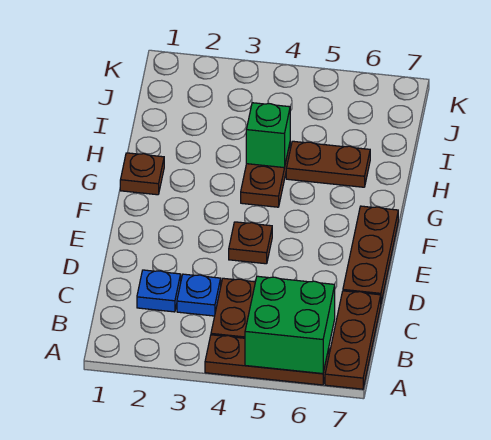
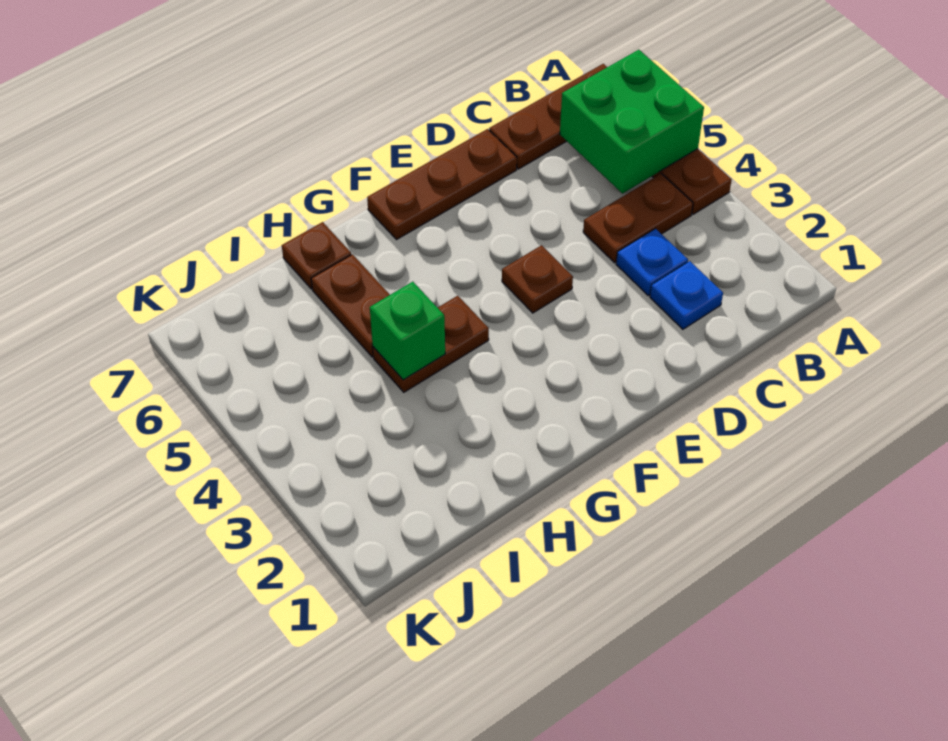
brown 1x1 plate [120,153,164,195] -> brown 1x1 plate moved to [282,222,351,289]

